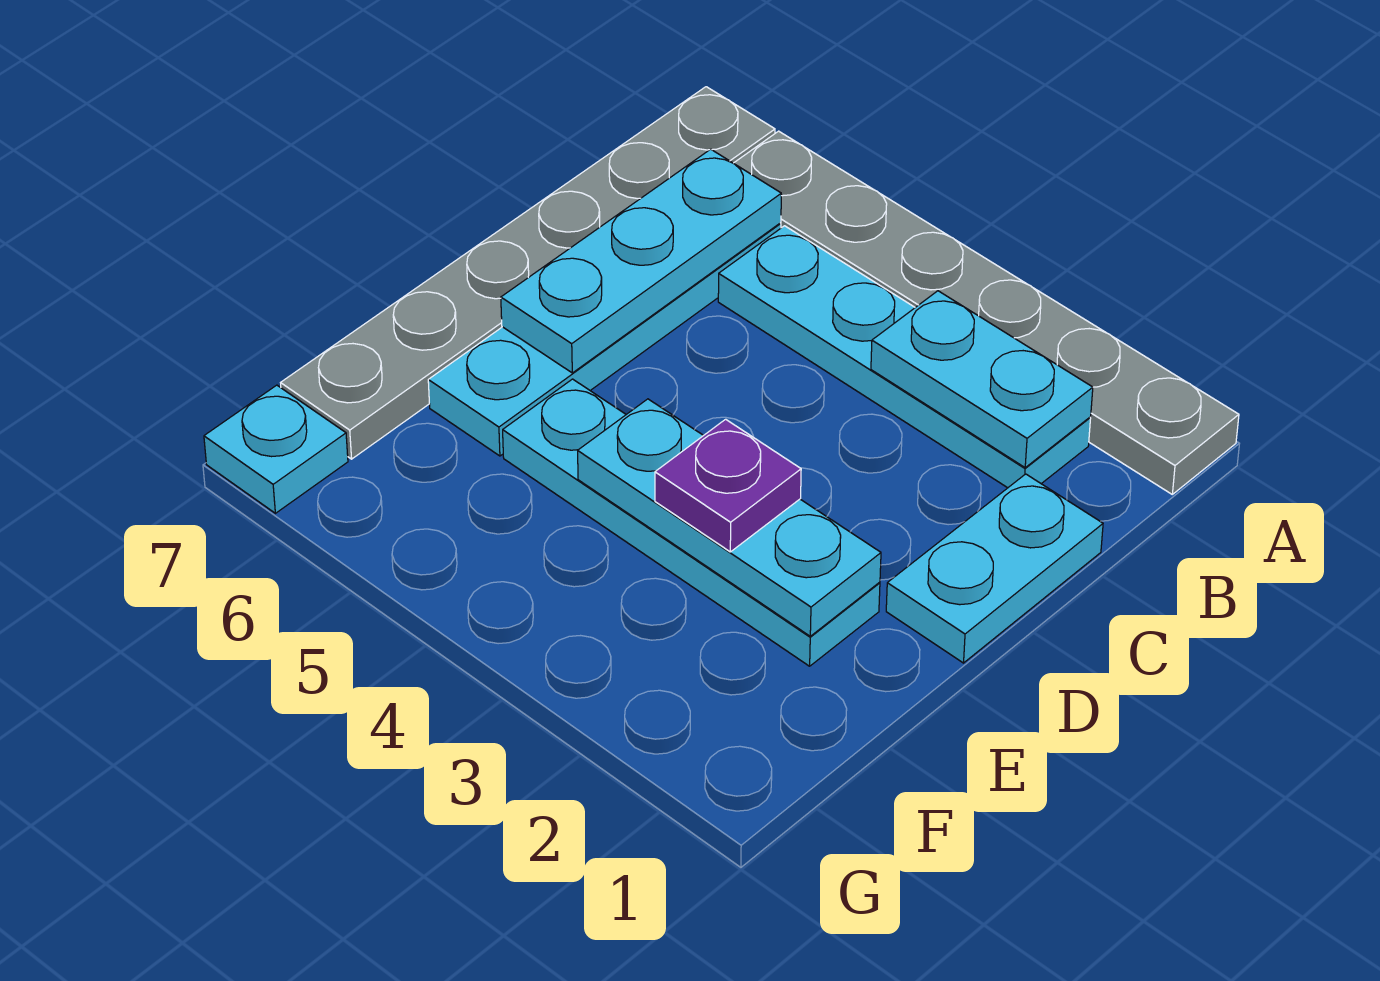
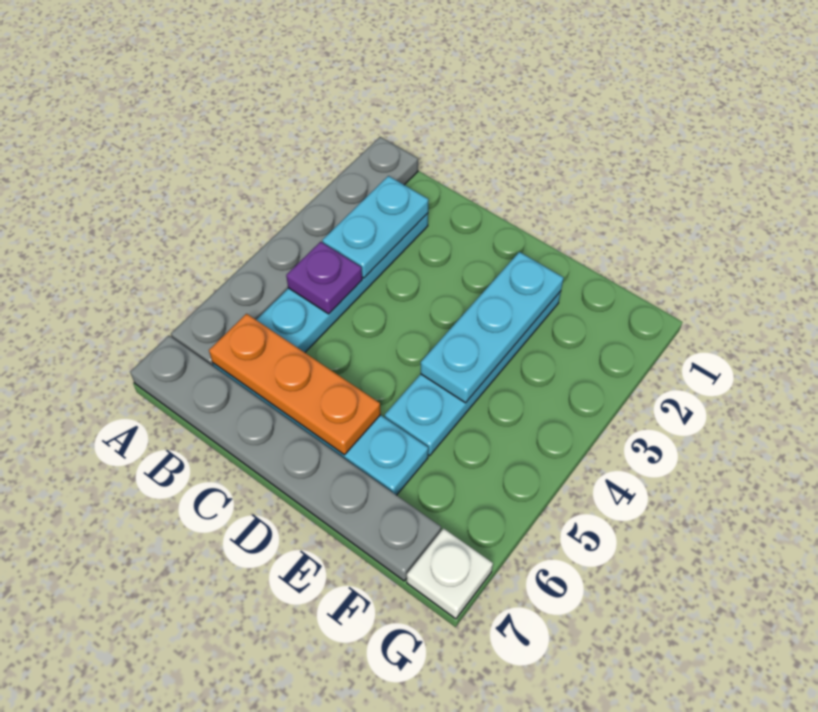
cyan 1x3 plate [501,149,781,373] -> orange 1x3 plate [209,314,381,455]
cyan 1x2 plate [886,474,1103,663] -> none
purple 1x1 plate [655,419,801,552] -> purple 1x1 plate moved to [286,242,362,314]
cyan 1x1 plate [204,385,348,513] -> white 1x1 plate [407,528,493,619]

